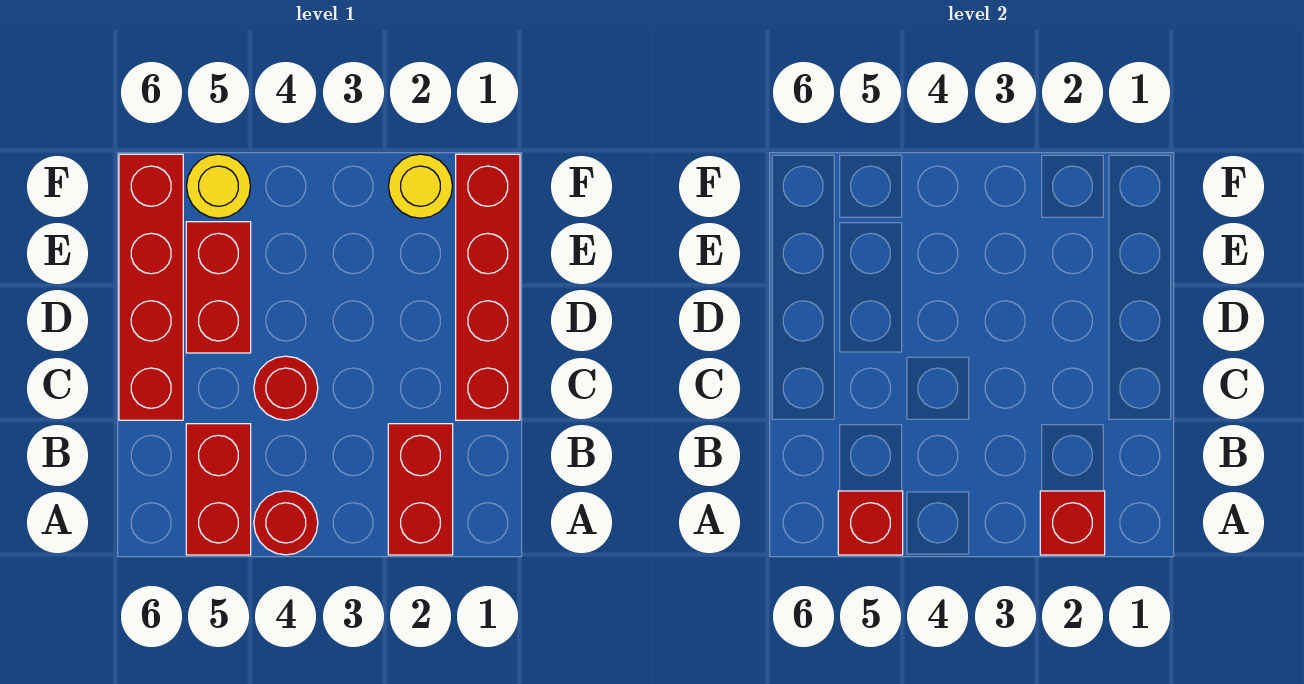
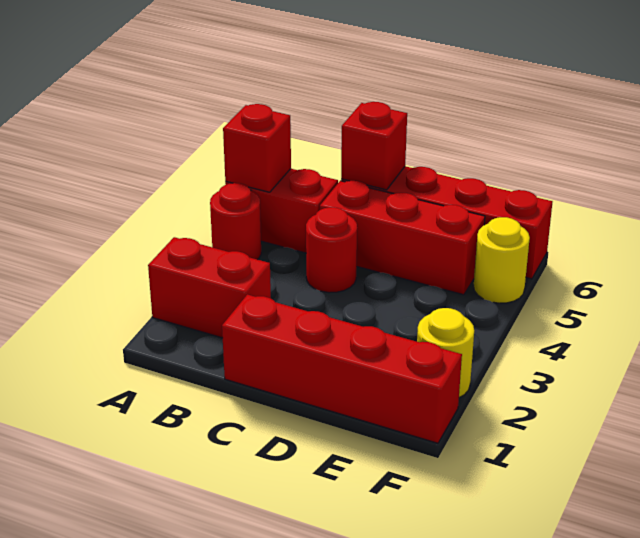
red 1x1 brick [1040,491,1105,555] -> red 1x1 brick moved to [341,102,407,190]
red 1x2 brick [186,222,251,353] -> red 1x3 brick [320,181,485,295]

